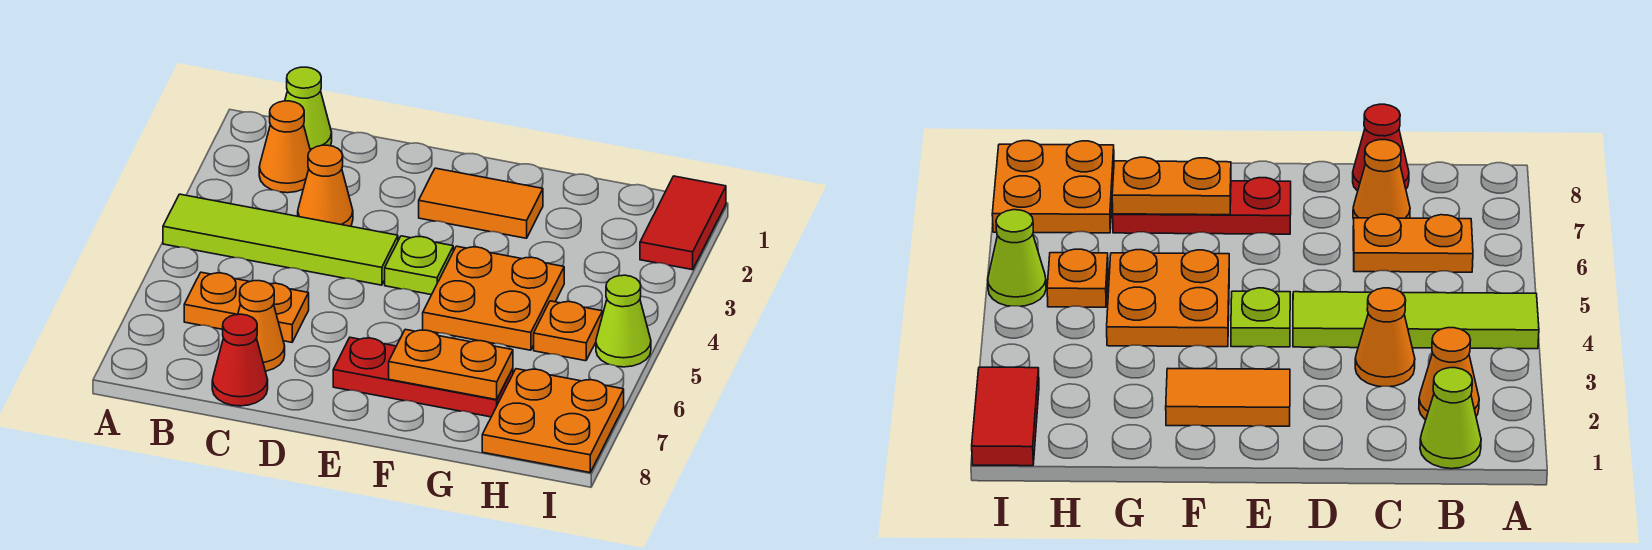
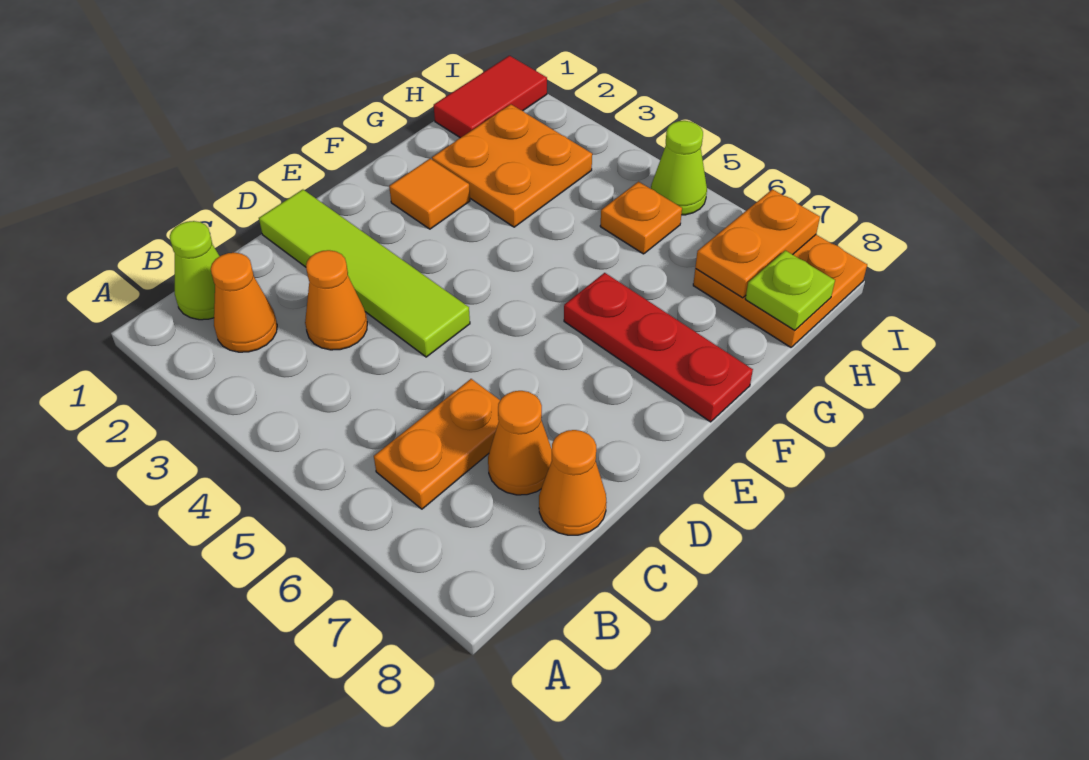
lime 1x4 tile [163,194,398,285] -> lime 1x4 tile turned to [259,190,470,357]
red 1x1 cone [212,314,268,406] -> orange 1x1 cone [539,430,607,535]
orange 1x2 tile [419,168,543,238] -> orange 1x1 tile [389,159,470,229]
lime 1x1 plate [385,236,453,295] -> lime 1x1 plate moved to [745,250,835,330]
red 1x3 plate [333,337,513,417] -> red 1x3 plate turned to [564,273,753,422]
orange 2x2 plate [423,246,564,350] -> orange 2x2 plate moved to [432,104,592,227]
orange 1x2 plate [389,329,513,400] -> orange 1x2 plate moved to [695,189,820,298]
red 1x2 tile [640,176,726,270] -> red 1x2 tile turned to [434,56,547,138]

